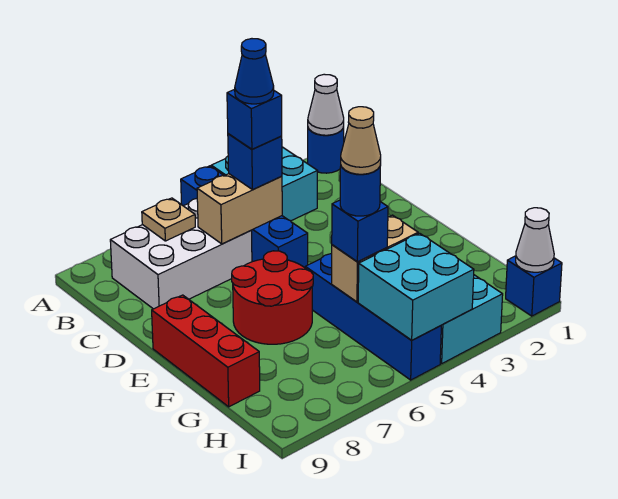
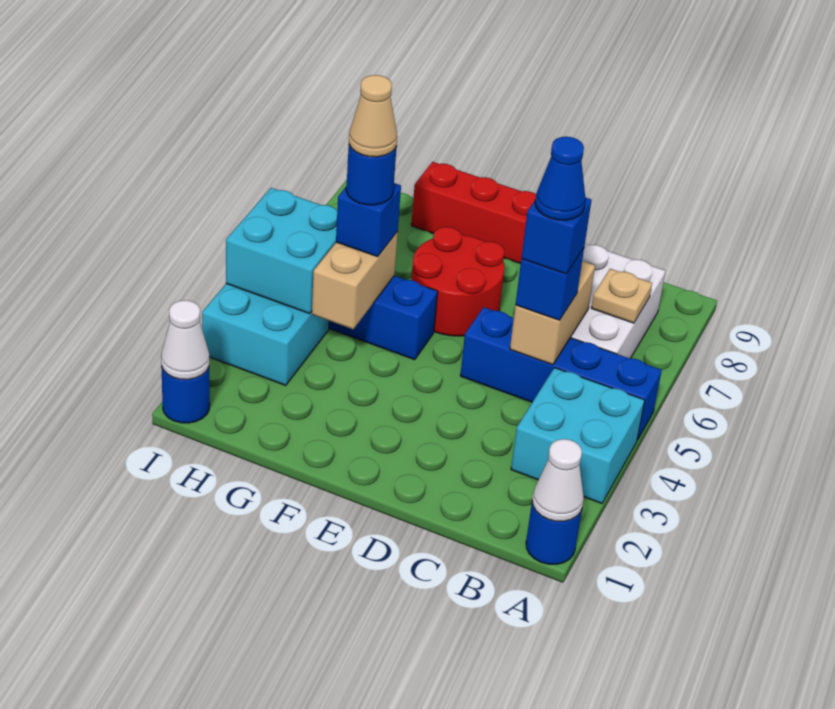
blue 1x1 brick [506,256,562,316] -> blue 1x1 round brick [162,368,210,423]

